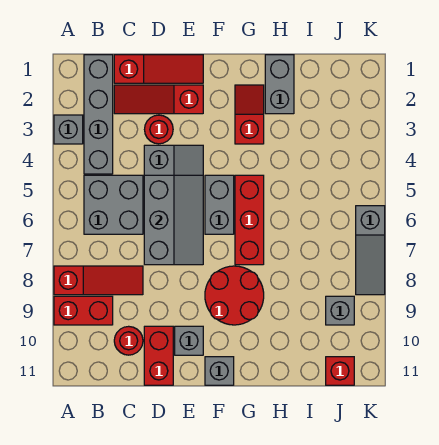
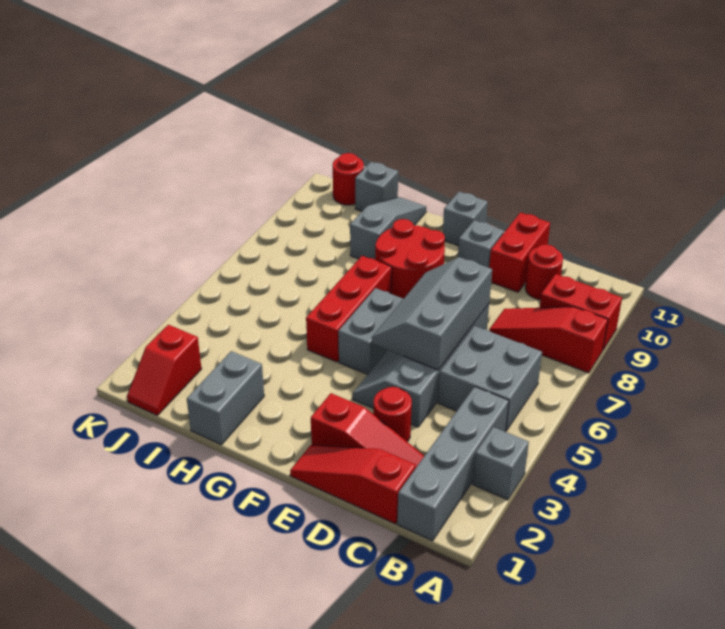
red 1x2 slope [235,85,264,144] -> red 1x2 slope moved to [127,325,202,415]
grey 1x1 brick [326,296,354,325] -> grey 1x1 brick moved to [355,162,398,211]
red 1x1 brick [326,357,354,385] -> red 1x1 round brick [333,153,364,205]
grey 1x3 slope [356,206,385,295] -> grey 1x3 slope moved to [350,197,426,259]

